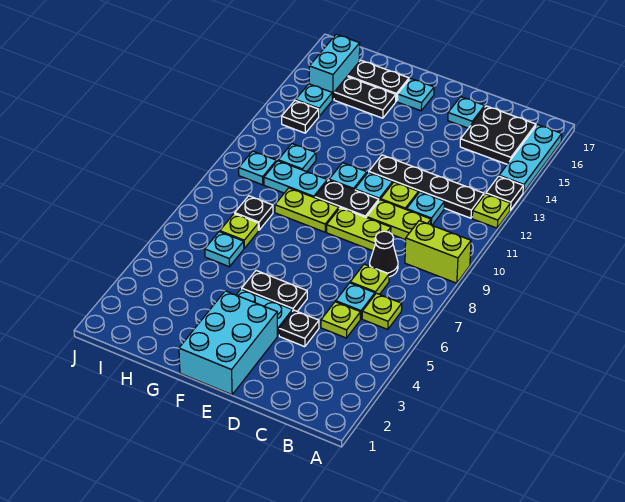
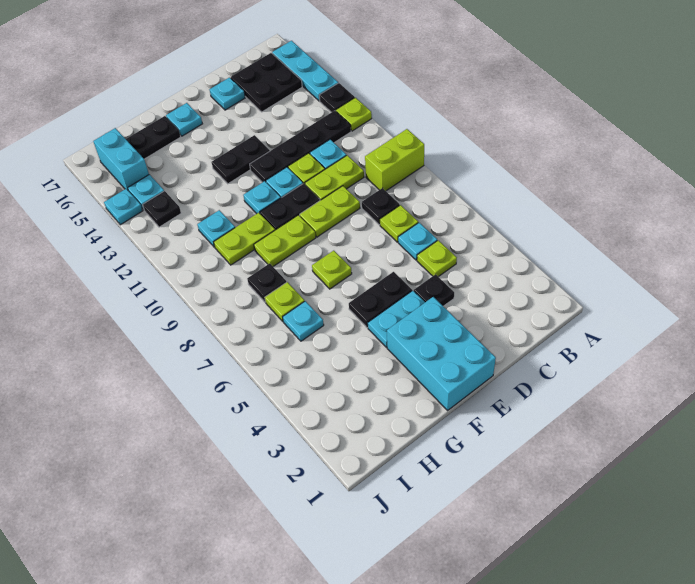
lime 1x1 plate [362,293,402,329] -> lime 1x1 plate moved to [312,251,352,289]
black 1x1 cone [370,231,398,277] -> black 1x1 plate [362,188,400,225]
cyan 1x2 plate [264,161,327,198] -> lime 1x2 plate [214,213,275,265]
black 1x2 plate [334,76,396,118] -> black 1x2 plate moved to [211,135,270,184]
cyan 1x1 plate [239,151,276,185] -> cyan 1x1 plate moved to [104,189,143,225]

